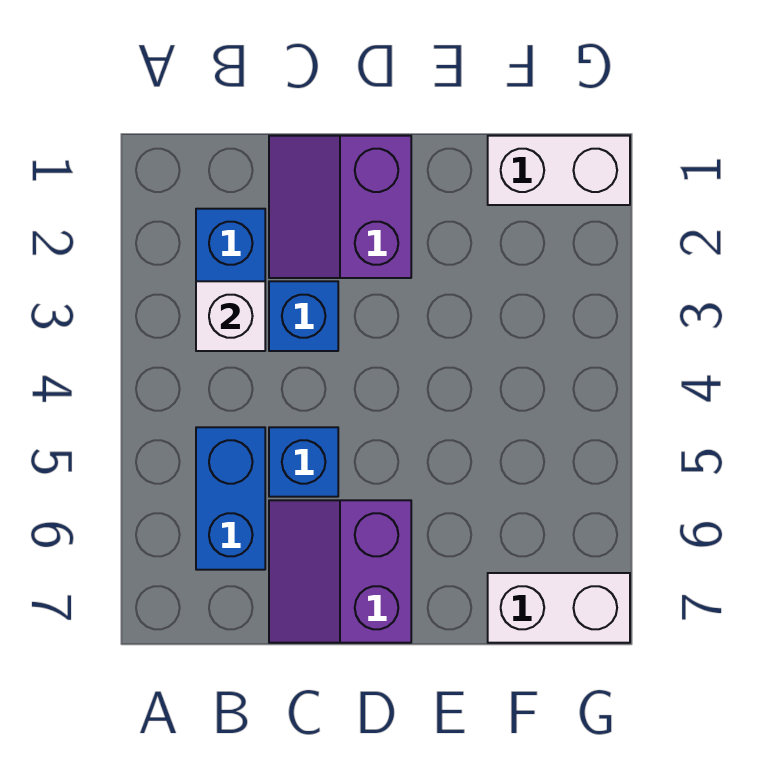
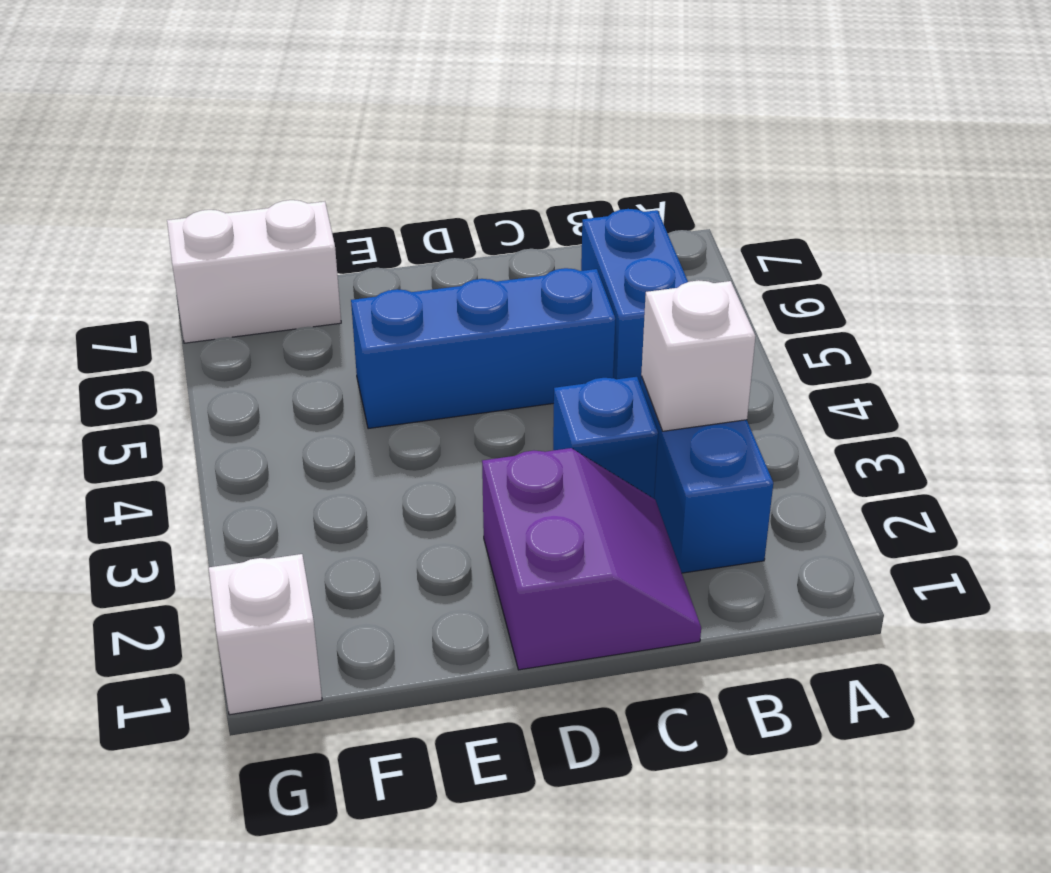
blue 1x1 brick [269,427,338,497] -> blue 1x3 brick [351,268,615,429]
purple 2x2 slope [269,500,411,643] -> none
white 1x2 brick [488,136,630,205] -> white 1x1 brick [209,554,322,715]

